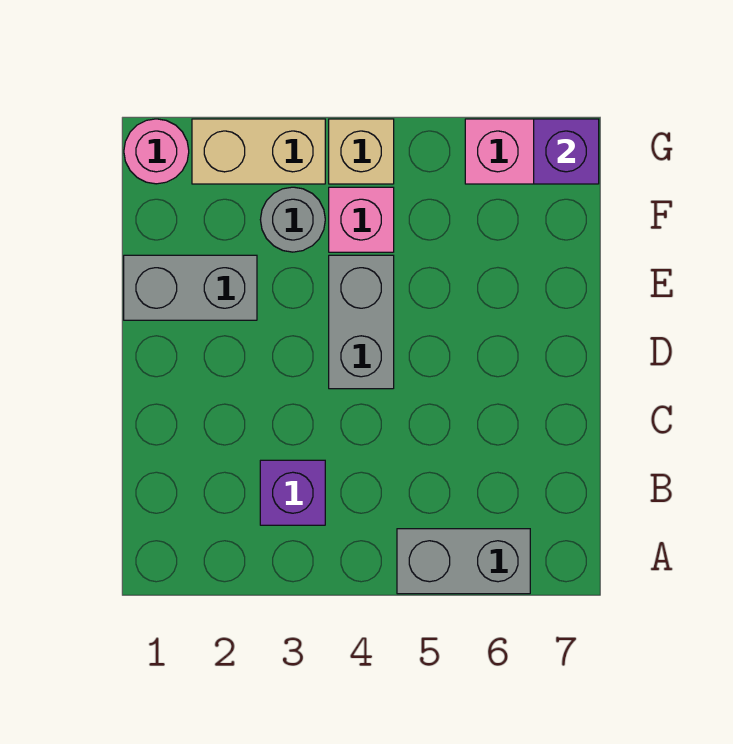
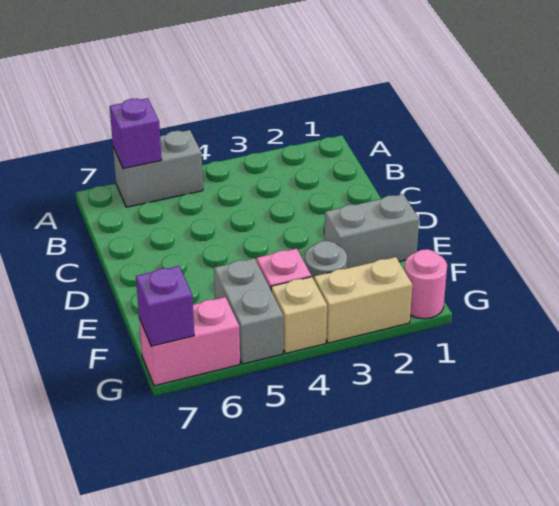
purple 1x1 brick [260,460,325,525] -> purple 1x1 brick moved to [110,98,162,169]
grey 1x2 brick [329,255,394,389] -> grey 1x2 brick moved to [214,258,283,364]

